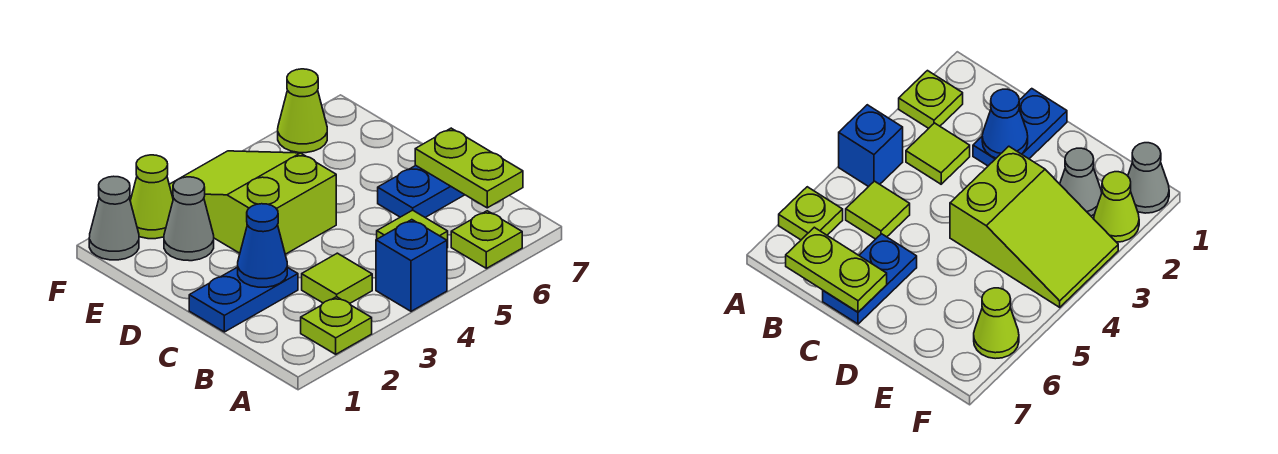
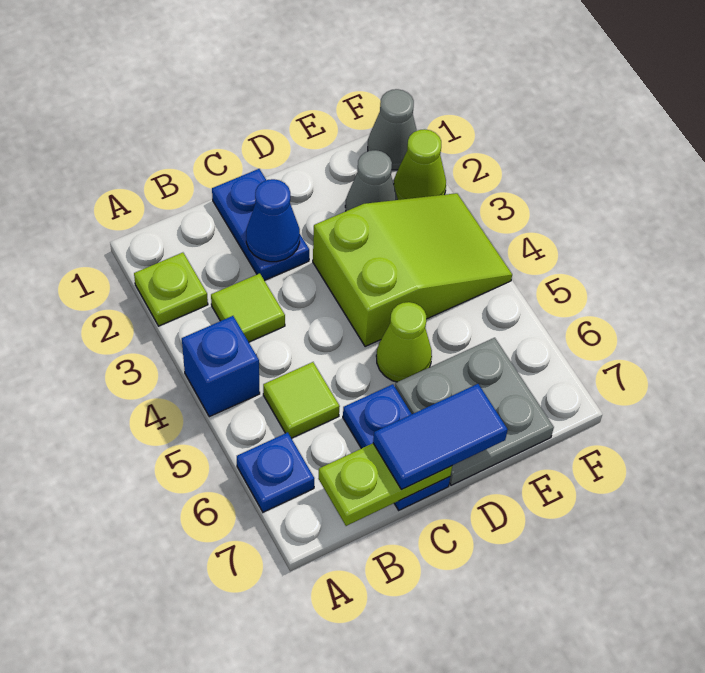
lime 1x1 plate [451,211,522,268] -> blue 1x1 plate [237,432,314,512]
none -> blue 1x2 tile [373,384,508,489]
none -> grey 2x2 plate [395,338,554,485]
lime 1x1 cone [278,69,327,153] -> lime 1x1 cone moved to [376,302,432,382]

